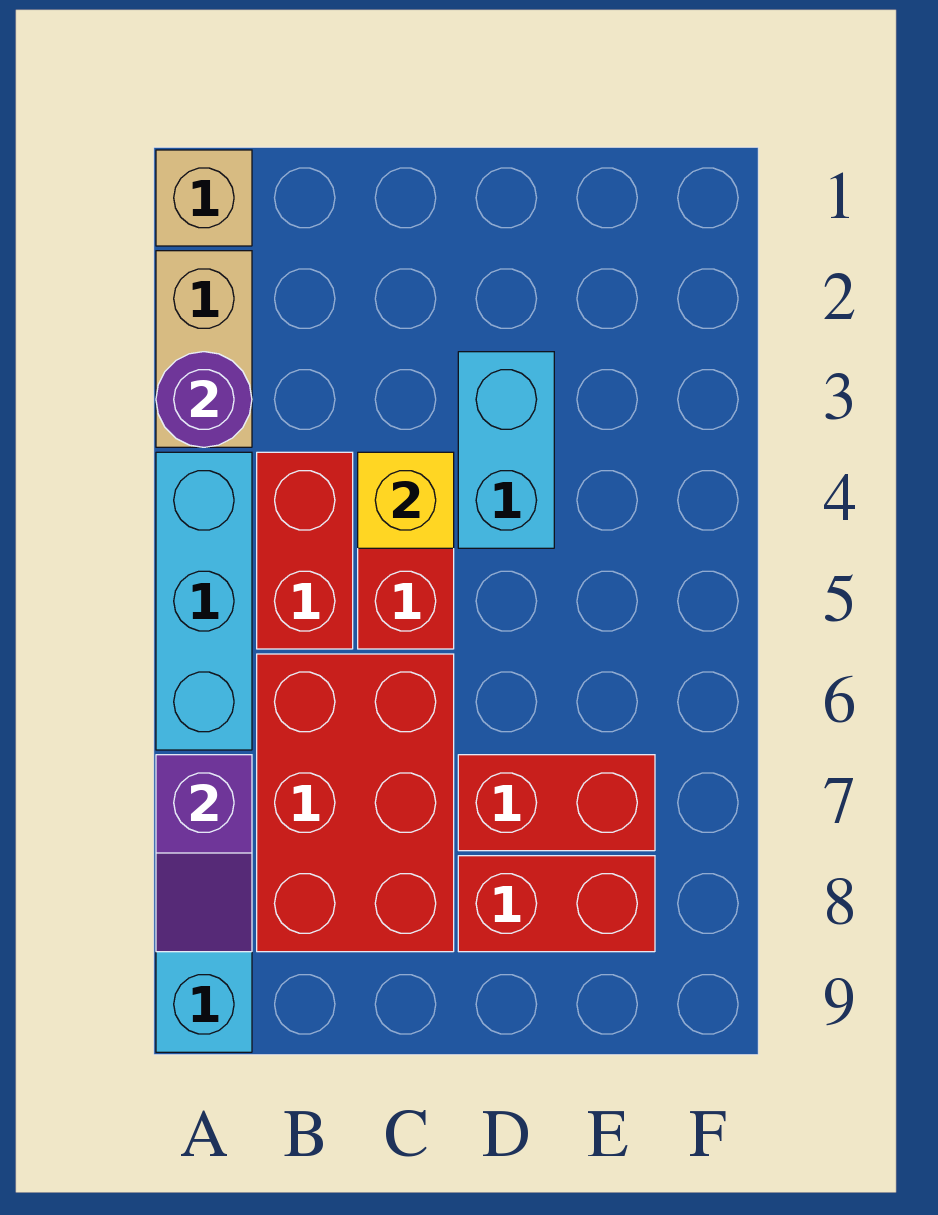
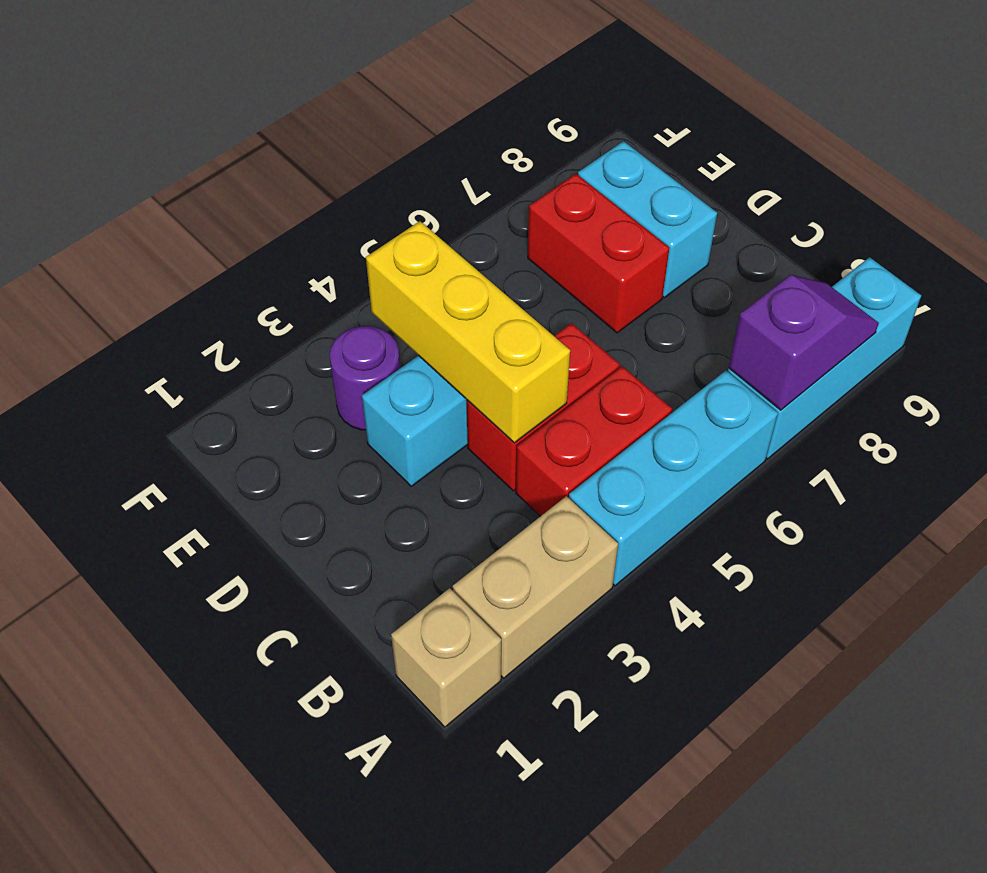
purple 1x1 round brick [156,352,252,447] -> purple 1x1 round brick moved to [330,326,400,430]
red 2x3 brick [257,654,454,952] -> none
yellow 1x1 brick [358,452,454,548] -> yellow 1x3 brick [366,221,570,443]
red 1x2 brick [458,856,655,952] -> cyan 1x2 brick [578,141,717,298]

